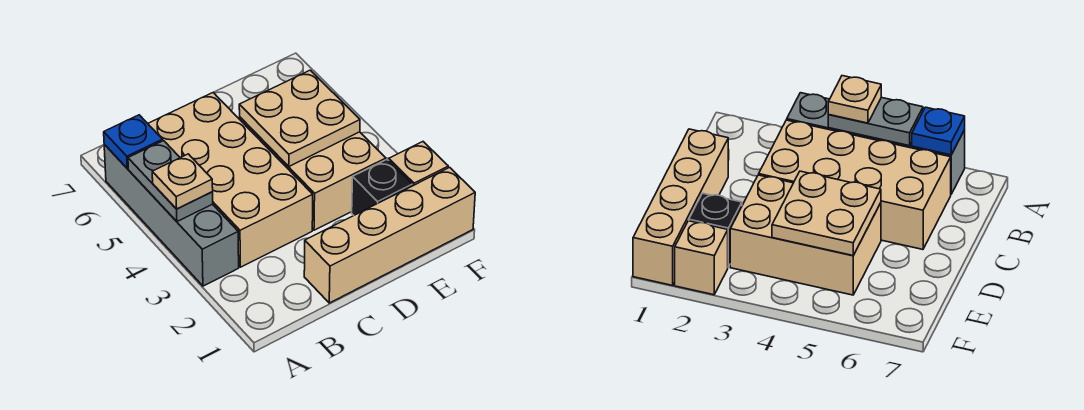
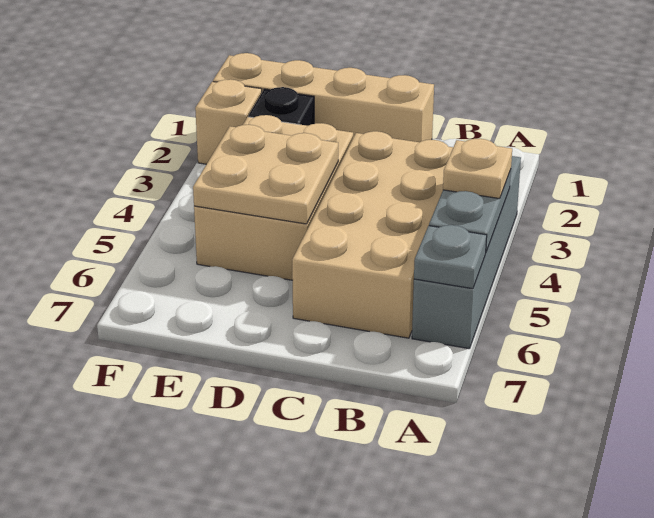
blue 1x1 plate [104,115,163,168] -> grey 1x1 plate [414,225,487,289]

